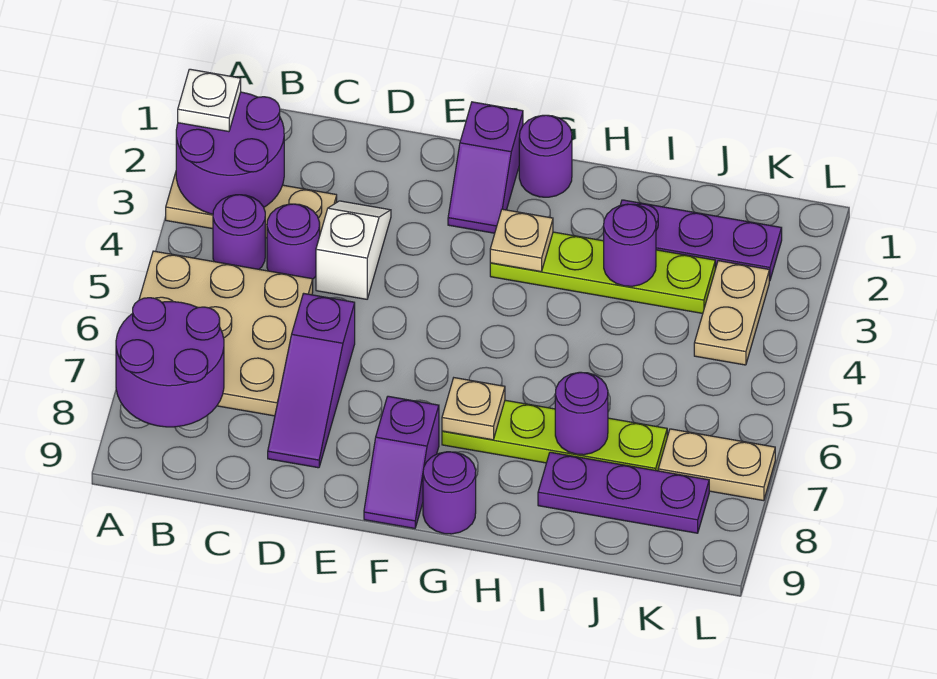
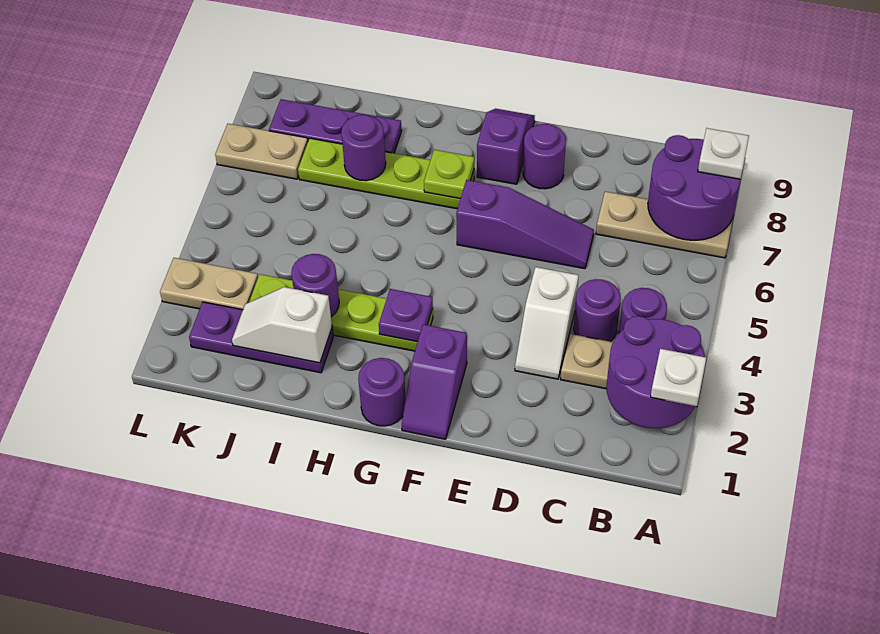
tan 3x3 plate [139,251,313,416] -> tan 1x3 plate [596,192,733,258]
none -> white 1x1 plate [698,128,749,179]
purple 1x3 slope [268,293,355,468] -> purple 1x3 slope turned to [456,180,594,269]
purple 1x2 slope [448,102,523,233] -> purple 1x2 slope turned to [402,324,467,439]
tan 1x1 plate [490,209,553,271] -> purple 1x1 plate [379,289,433,342]
tan 1x1 plate [442,378,505,440] -> lime 1x1 plate [424,150,474,199]
purple 1x1 round brick [423,452,476,534] -> purple 1x1 round brick moved to [523,124,566,189]
none -> white 1x2 slope [232,287,332,363]
tan 1x2 plate [694,261,769,365] -> tan 1x2 plate turned to [160,258,258,310]

